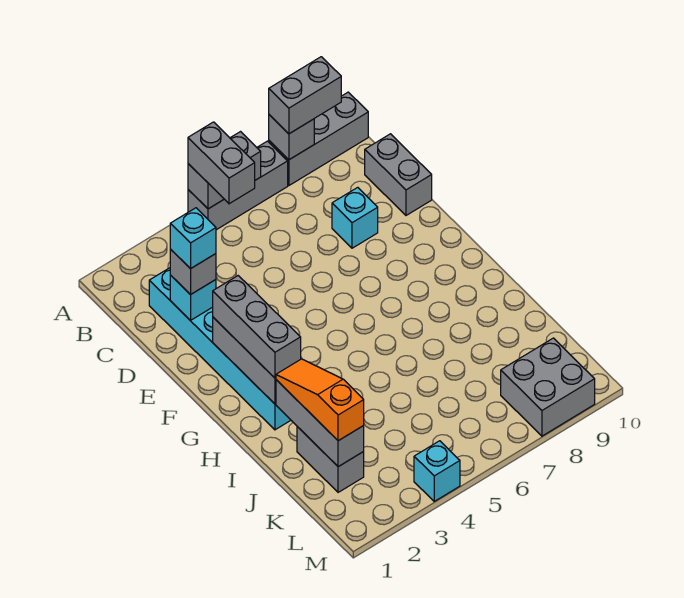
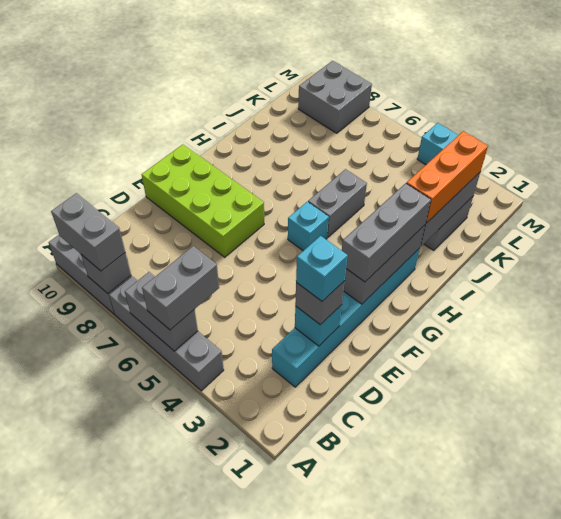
grey 1x3 brick [188,141,288,230] -> grey 1x4 brick [109,276,224,391]
grey 1x2 brick [365,134,432,215] -> grey 1x2 brick moved to [308,169,367,237]
cyan 1x1 brick [332,187,378,248] -> cyan 1x1 brick moved to [288,202,329,251]
none -> lime 2x4 brick [142,144,264,257]
orange 1x3 slope [276,359,364,441] -> orange 1x3 brick [406,131,488,223]

